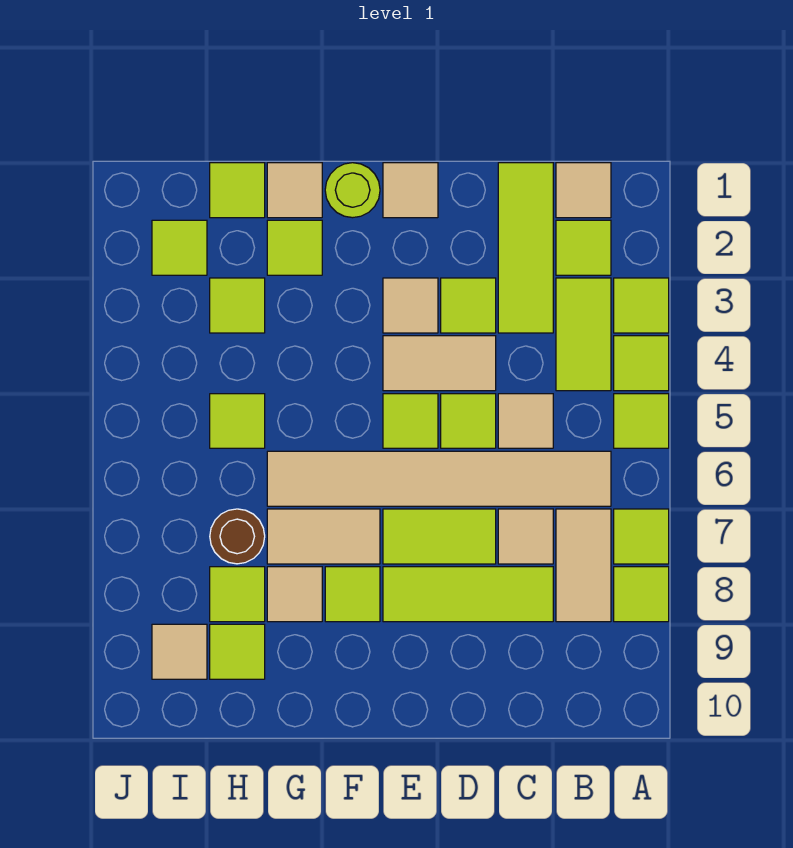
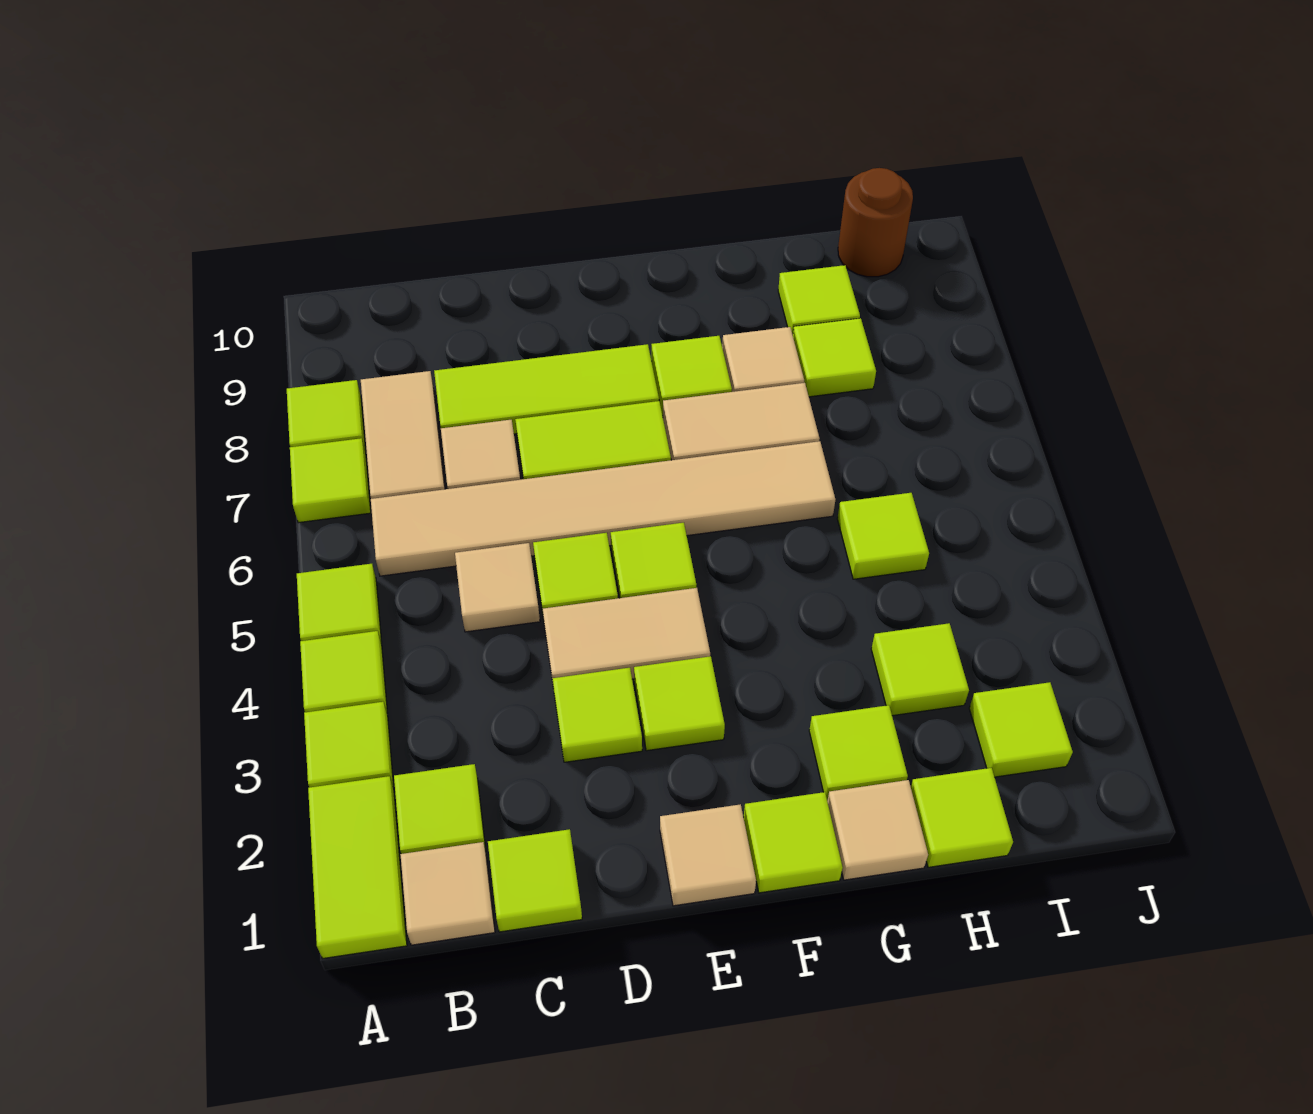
lime 1x2 tile [556,278,611,391] -> lime 1x2 tile moved to [308,776,407,958]
lime 1x3 tile [498,163,553,333] -> lime 1x1 tile [488,829,582,932]
tan 1x1 tile [383,278,438,333] -> lime 1x1 tile [634,656,725,751]
lime 1x1 round brick [325,163,380,218] -> lime 1x1 tile [744,792,843,893]
brown 1x1 round brick [210,509,265,564] -> brown 1x1 round brick moved to [838,168,913,277]
tan 1x1 tile [152,624,207,679] -> none

